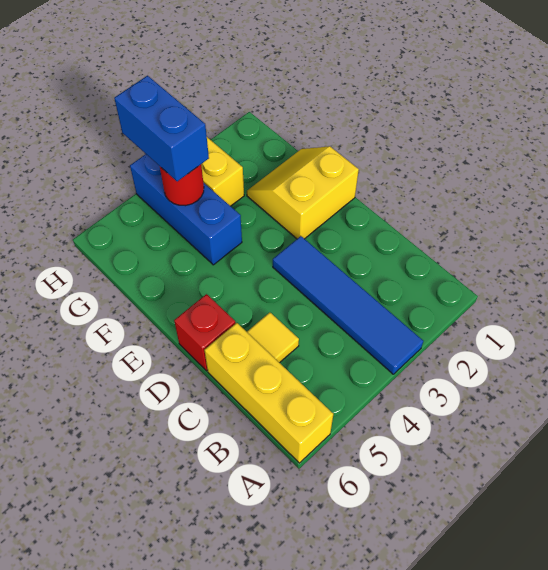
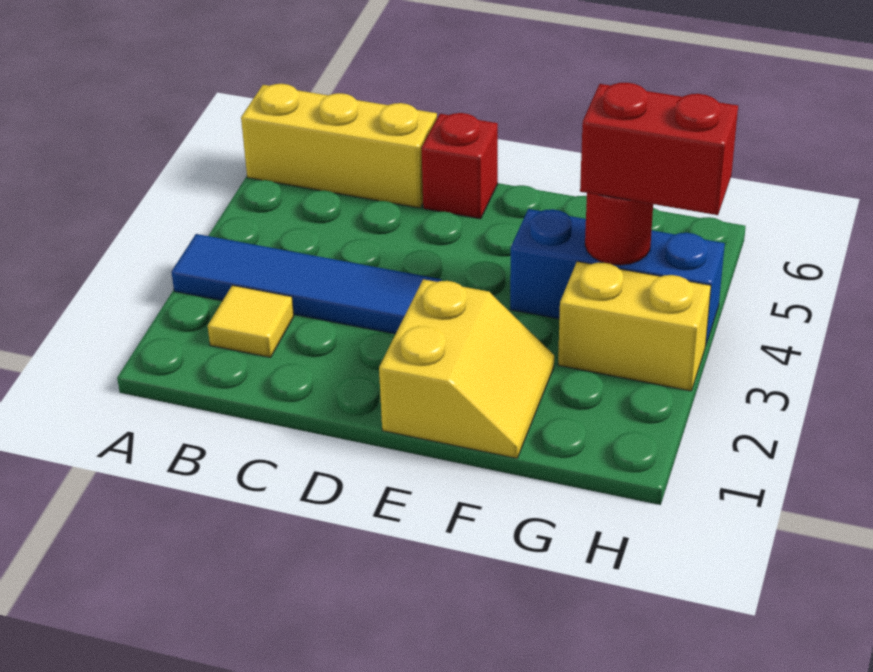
yellow 1x1 tile [247,313,299,363] -> yellow 1x1 tile moved to [208,285,294,357]
blue 1x2 brick [114,76,209,182] -> red 1x2 brick [580,83,738,215]

